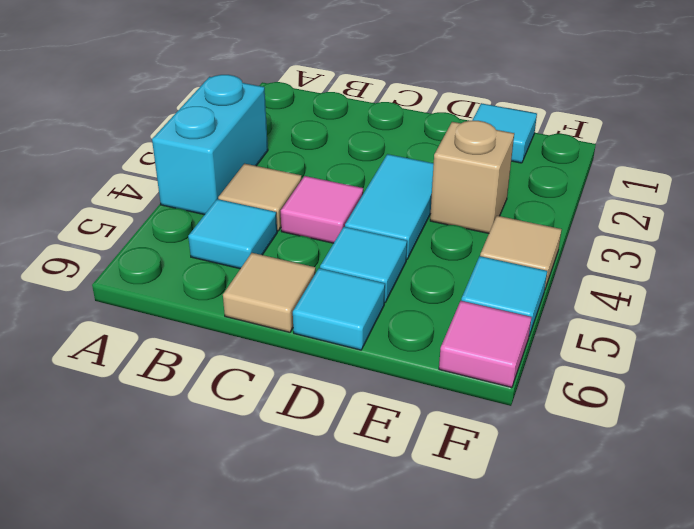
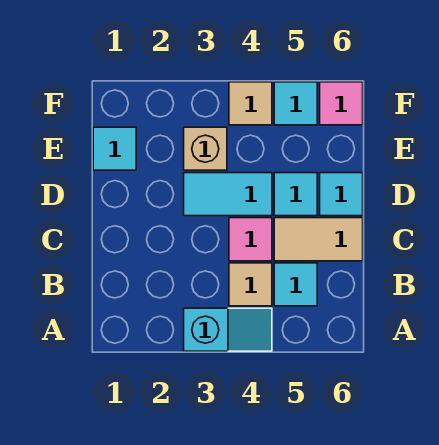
cyan 1x2 brick [152,75,268,215] -> cyan 1x2 slope [184,308,272,351]
tan 1x1 tile [223,253,316,332] -> tan 1x2 tile [274,218,363,261]

